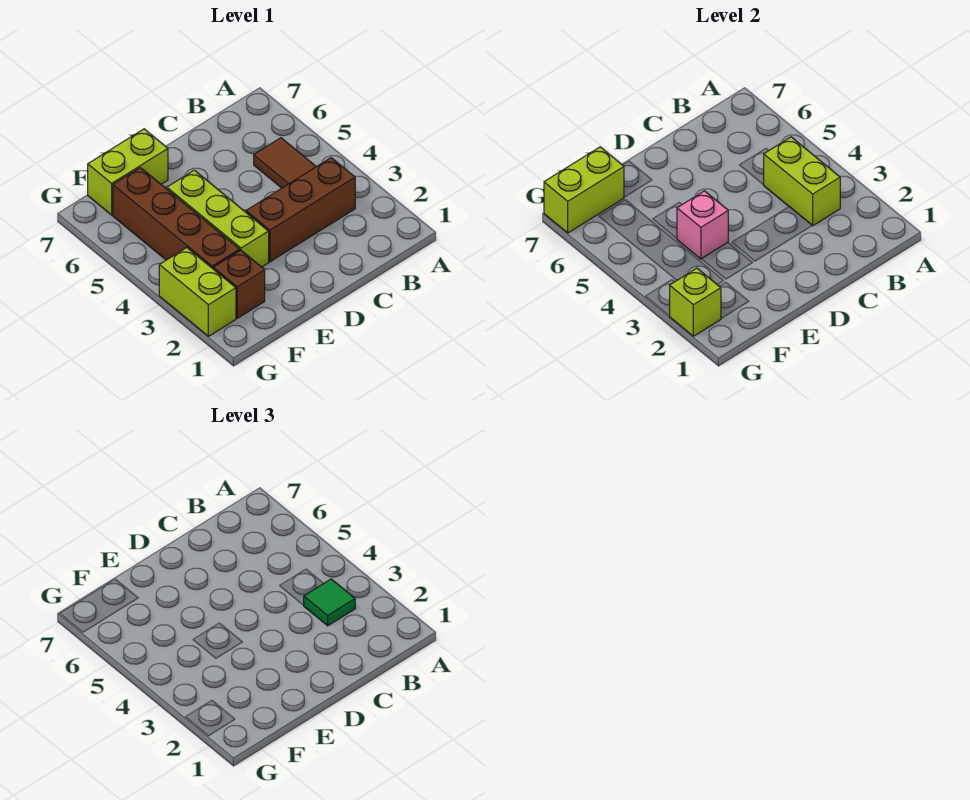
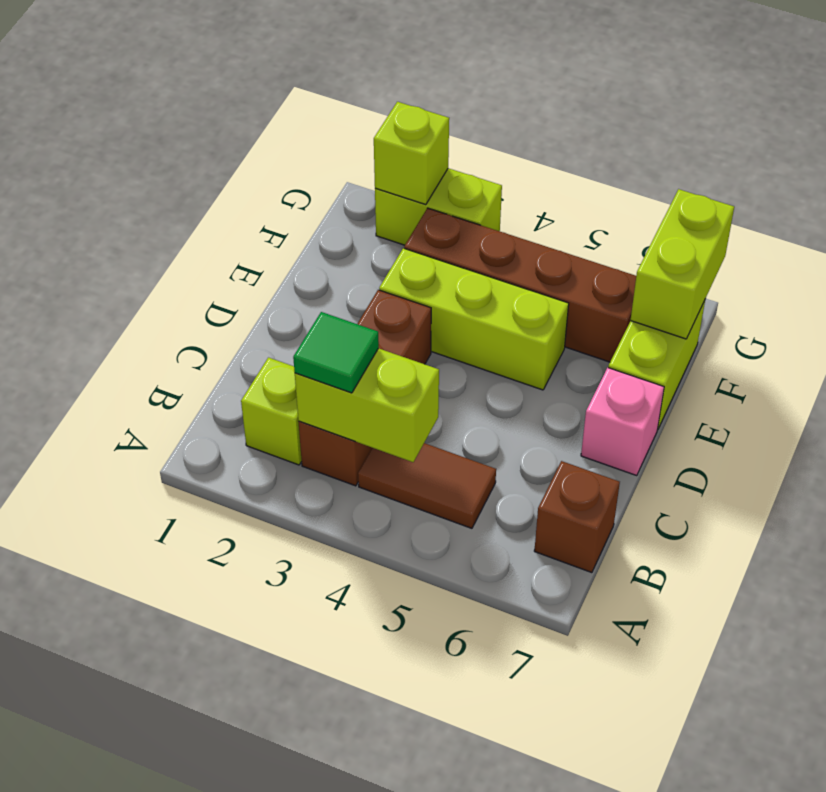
none -> lime 1x1 brick [241,358,302,465]
pink 1x1 brick [677,191,728,259] -> pink 1x1 brick moved to [581,368,664,476]
brown 1x1 brick [213,250,265,318] -> brown 1x1 brick moved to [534,461,620,573]

